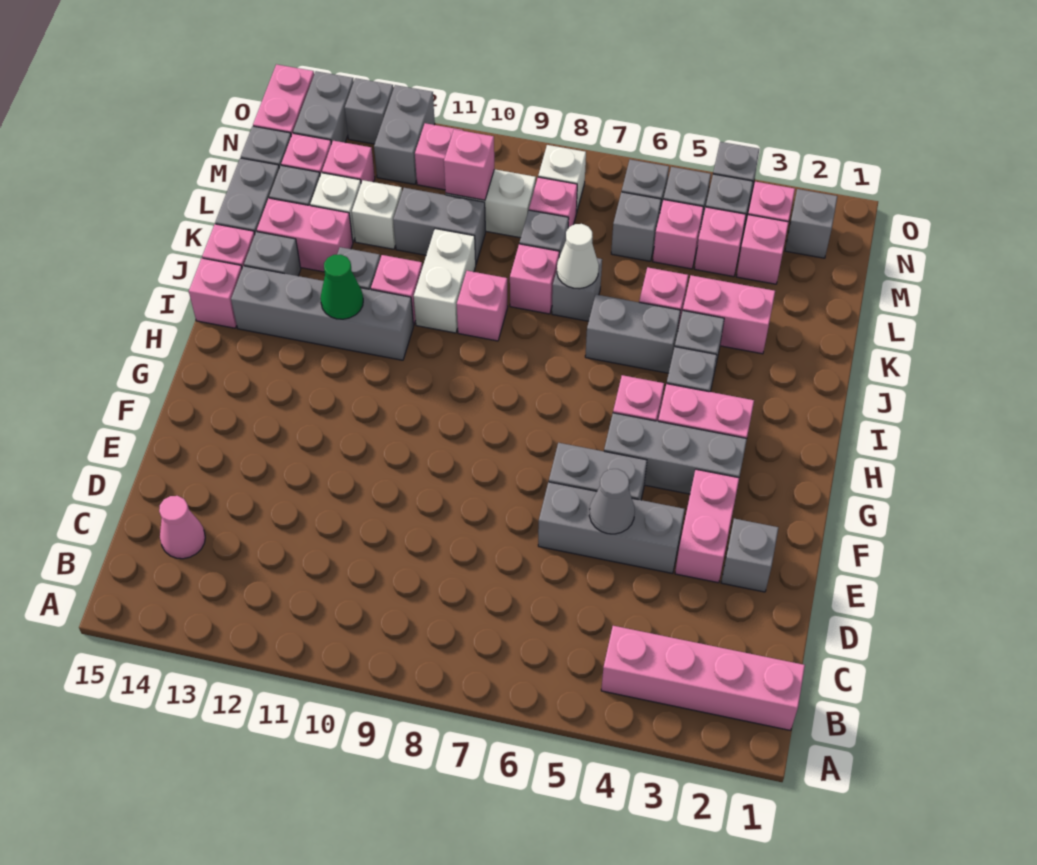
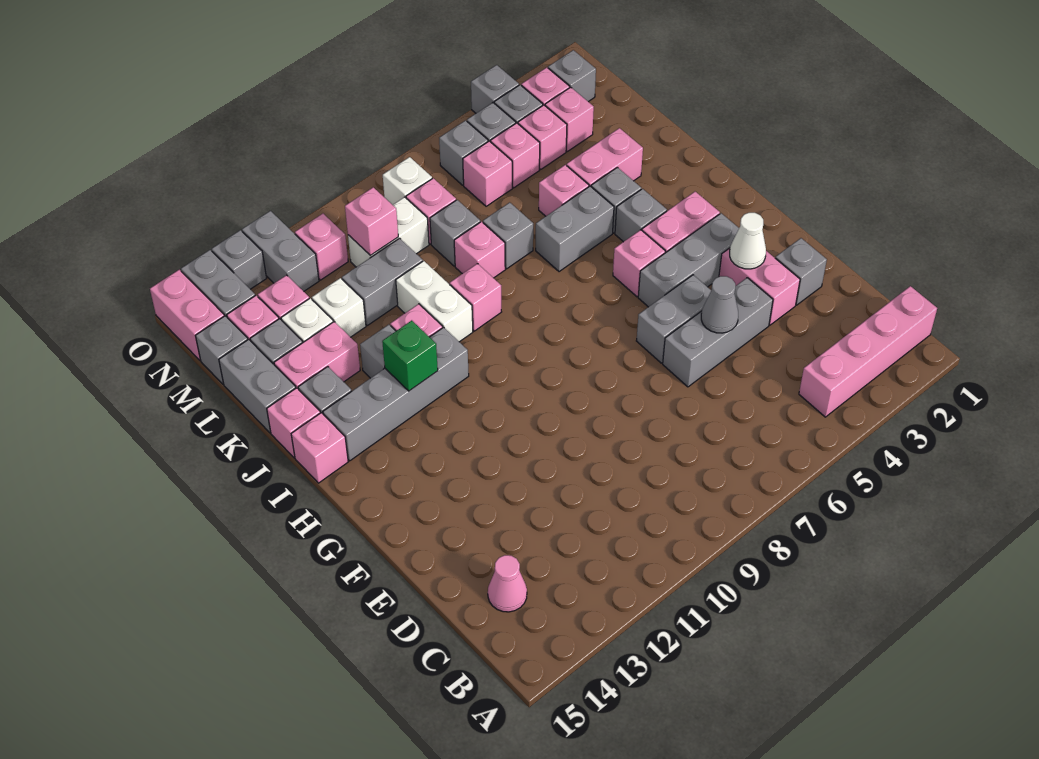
green 1x1 cone [321,255,363,319] -> green 1x1 brick [382,320,438,391]
white 1x1 cone [557,224,599,289] -> white 1x1 cone moved to [730,213,766,269]
grey 1x1 brick [611,192,661,261] -> pink 1x1 brick [463,141,512,206]

